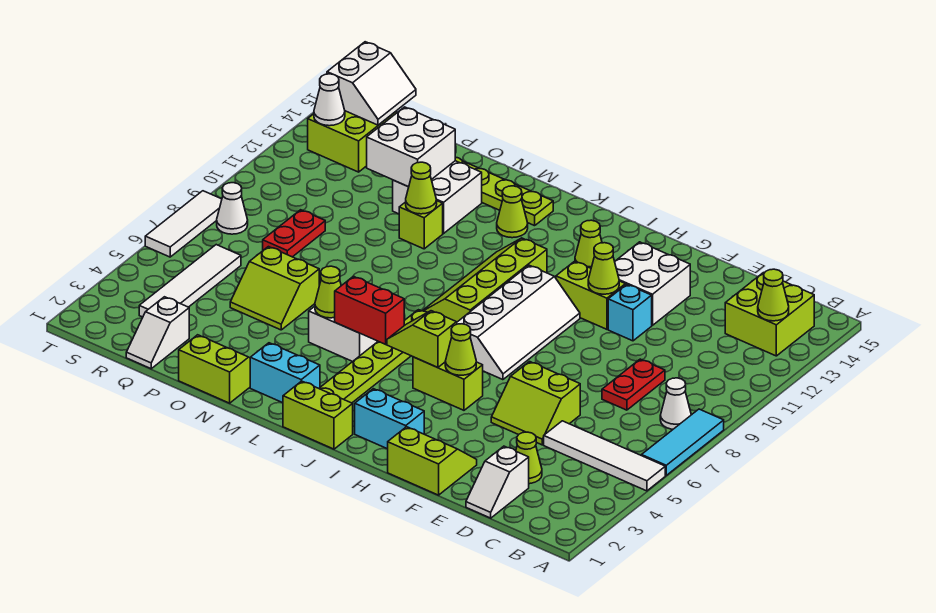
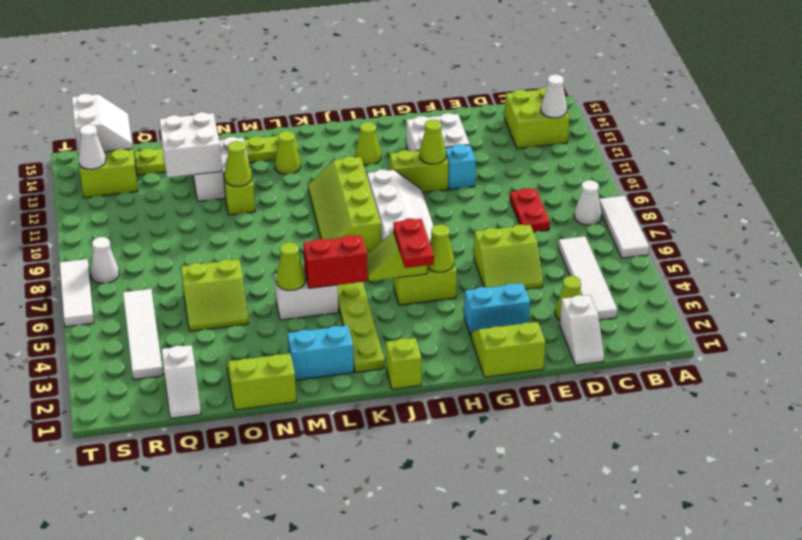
white 1x4 tile [544,421,665,491] -> white 1x4 tile turned to [558,236,617,320]
cyan 1x3 tile [642,409,724,475] -> white 1x3 tile [599,196,649,258]
lime 1x1 cone [758,269,789,321] -> white 1x1 cone [541,74,567,118]
cyan 1x2 brick [355,389,424,449] -> cyan 1x2 brick moved to [464,283,530,336]
lime 1x2 brick [283,381,353,449] -> lime 1x1 brick [386,338,421,389]
red 1x2 plate [263,210,325,257] -> red 1x2 plate moved to [393,218,434,268]

